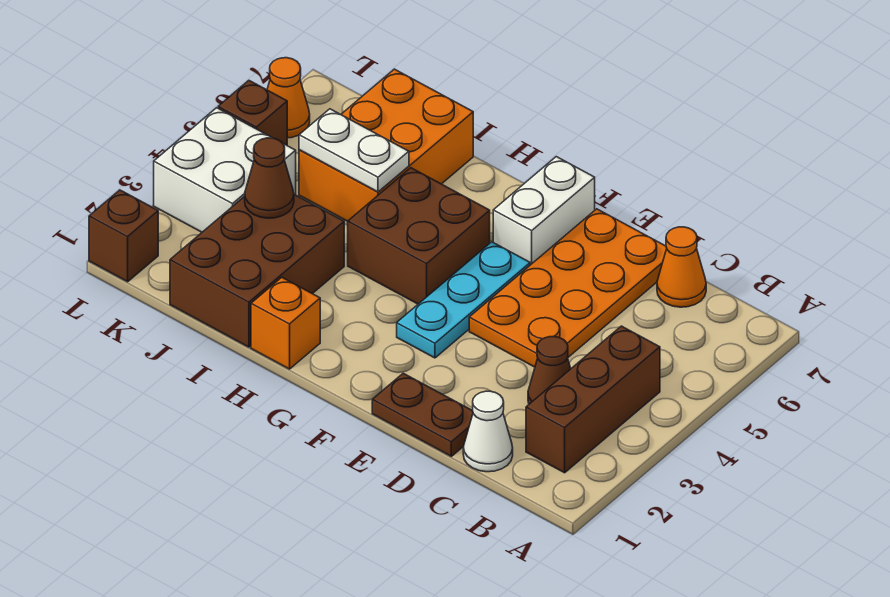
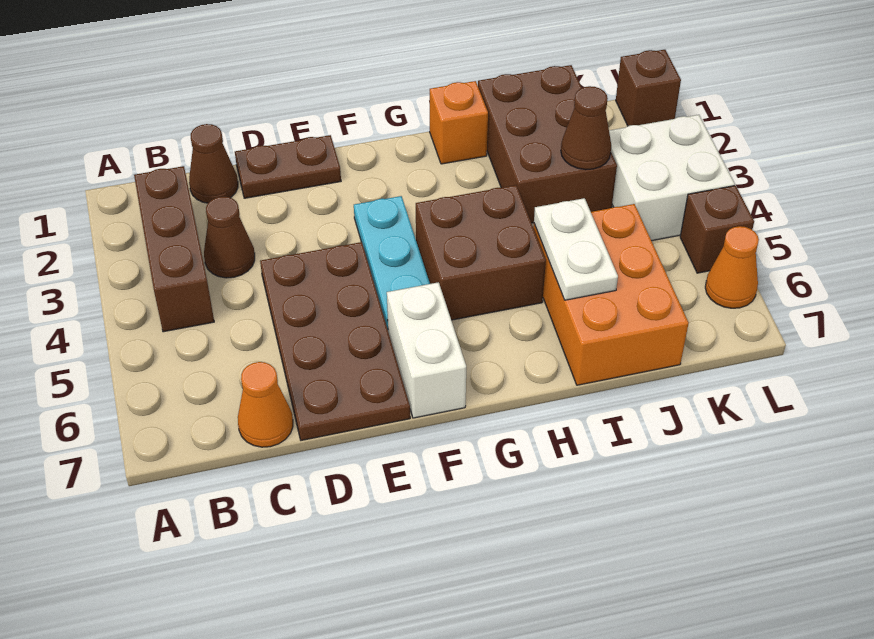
white 1x1 cone [463,391,513,472] -> brown 1x1 cone [189,124,238,203]
orange 2x4 plate [469,209,667,367] -> brown 2x4 plate [260,242,410,440]
white 1x2 plate [299,109,409,192] -> white 1x2 plate turned to [534,198,618,300]

